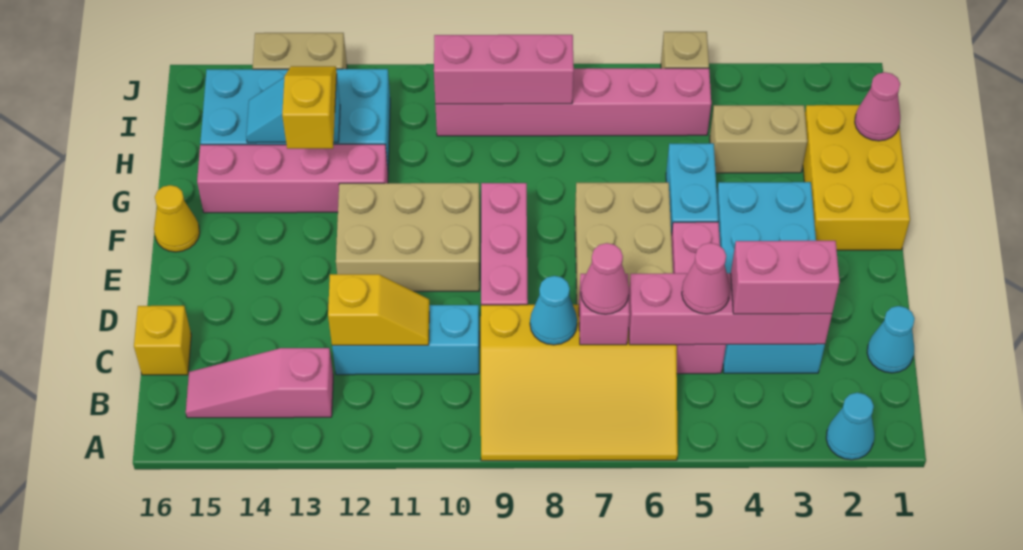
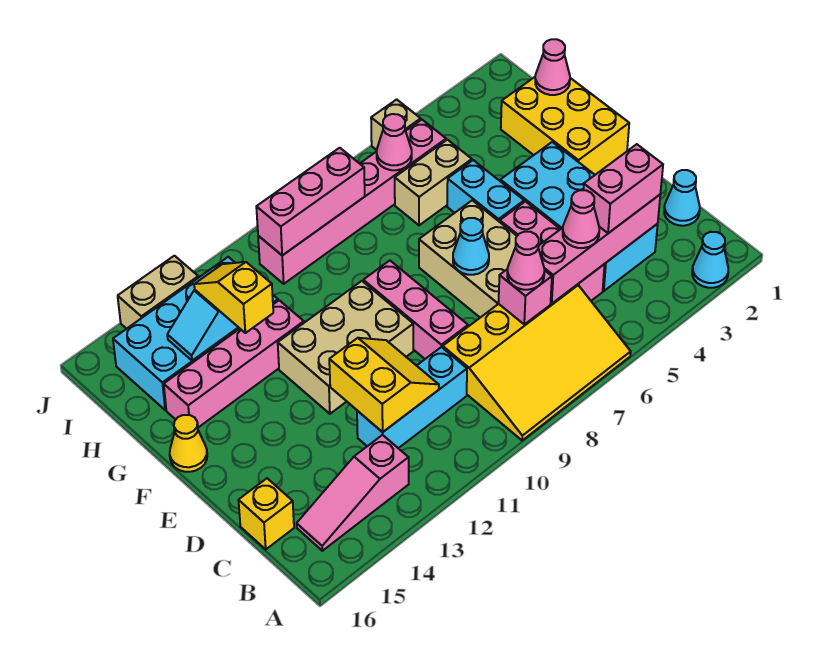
cyan 1x1 cone [530,276,577,345] -> cyan 1x1 cone moved to [453,218,489,275]
yellow 1x2 slope [328,274,429,345] -> yellow 2x2 slope [329,338,439,432]
tan 1x2 brick [710,105,807,173] -> tan 1x2 brick moved to [395,140,472,225]
none -> pink 1x1 cone [377,114,412,170]

